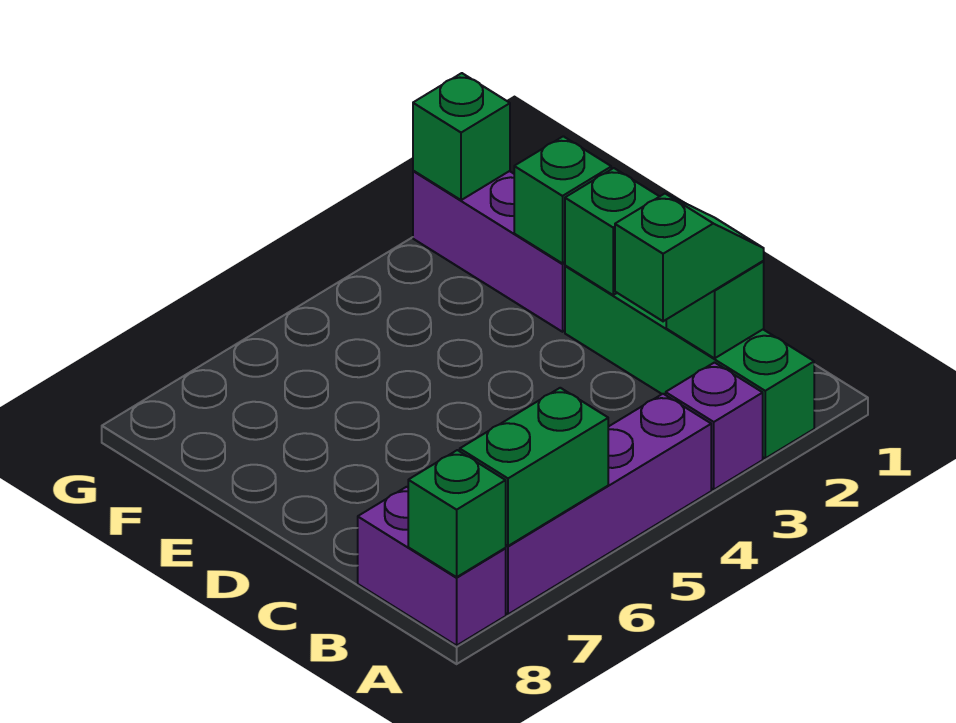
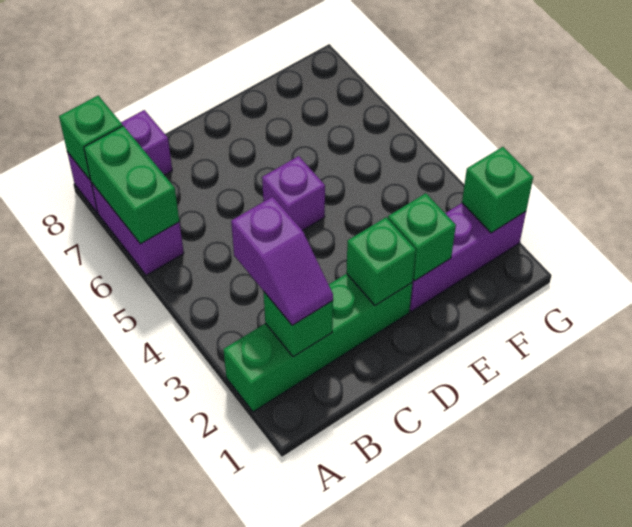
purple 1x1 brick [666,363,763,489] -> purple 1x1 brick moved to [262,156,325,230]
purple 1x4 brick [505,394,711,614] -> purple 1x2 brick [91,182,184,275]
green 1x2 slope [615,194,764,321] -> purple 1x2 slope [231,197,333,325]

